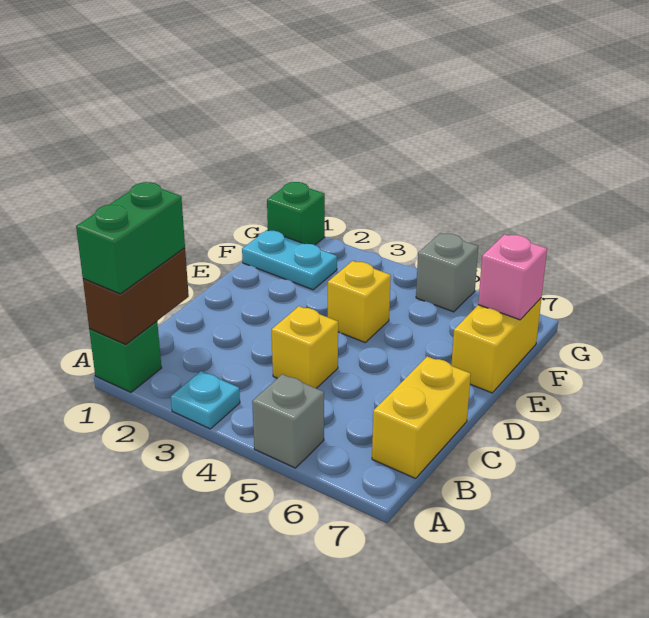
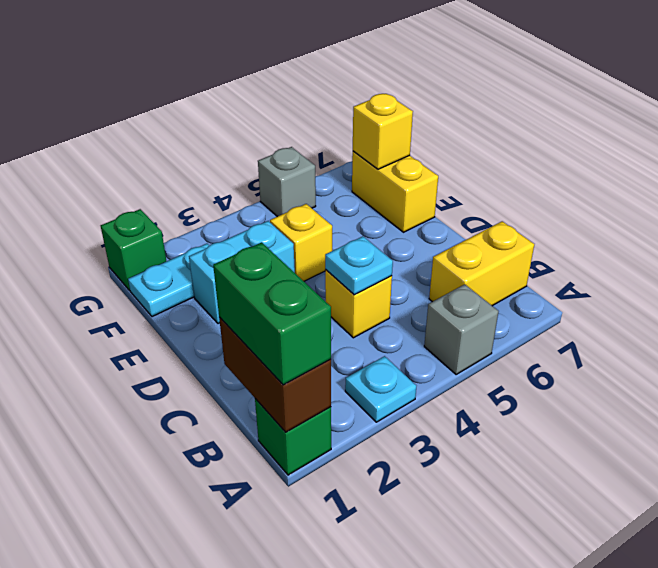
yellow 1x2 brick [372,356,471,478] -> yellow 1x2 brick turned to [429,221,534,306]
none -> cyan 1x1 plate [325,236,393,295]
none -> cyan 1x2 brick [189,221,295,324]
pink 1x1 brick [478,234,547,320] -> yellow 1x1 brick [353,94,413,169]

